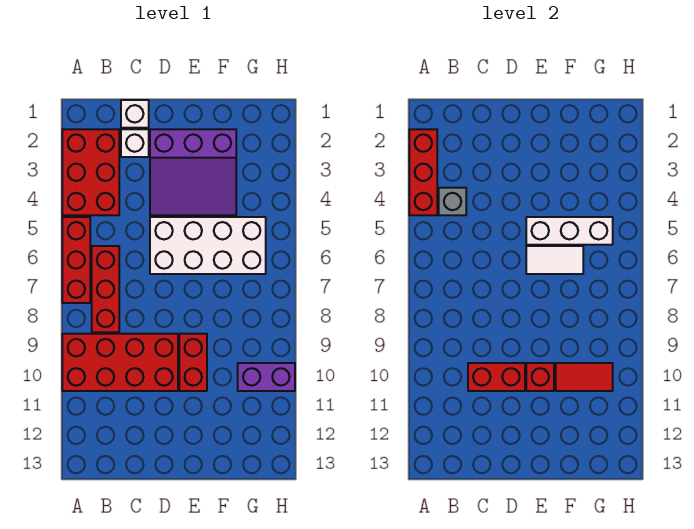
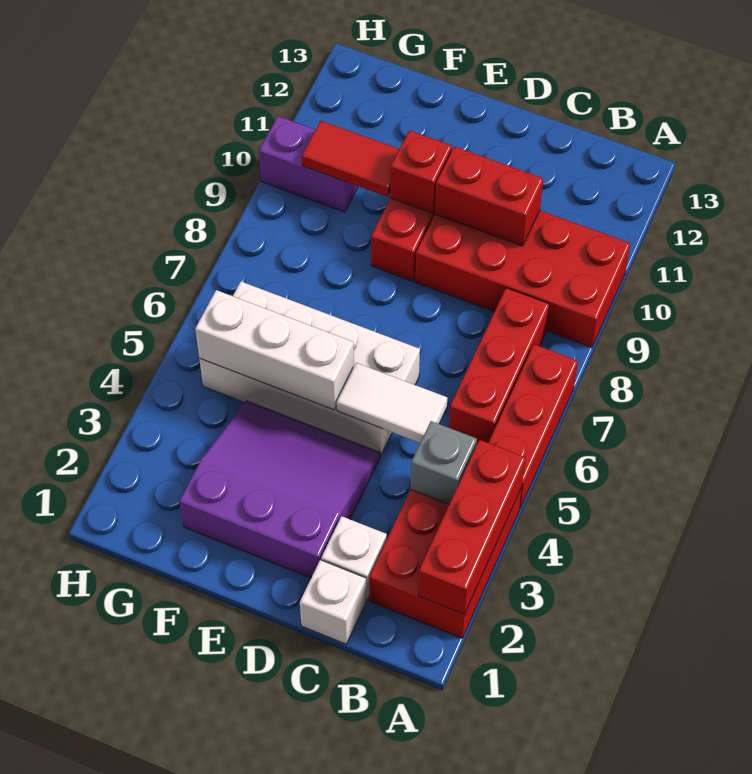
white 1x2 tile [526,246,583,274] -> white 1x2 tile moved to [337,363,447,443]

